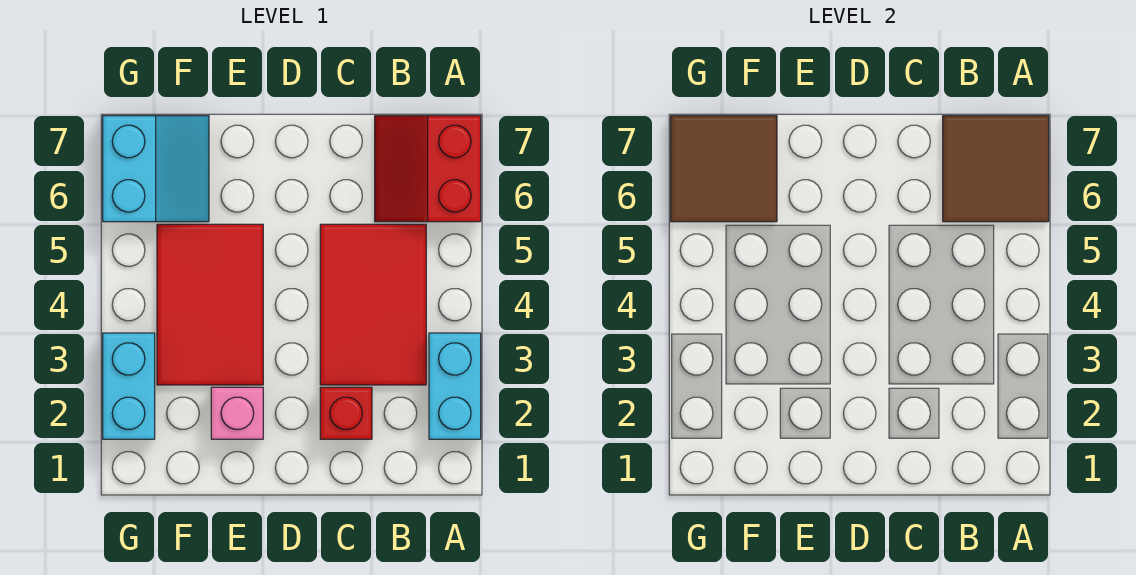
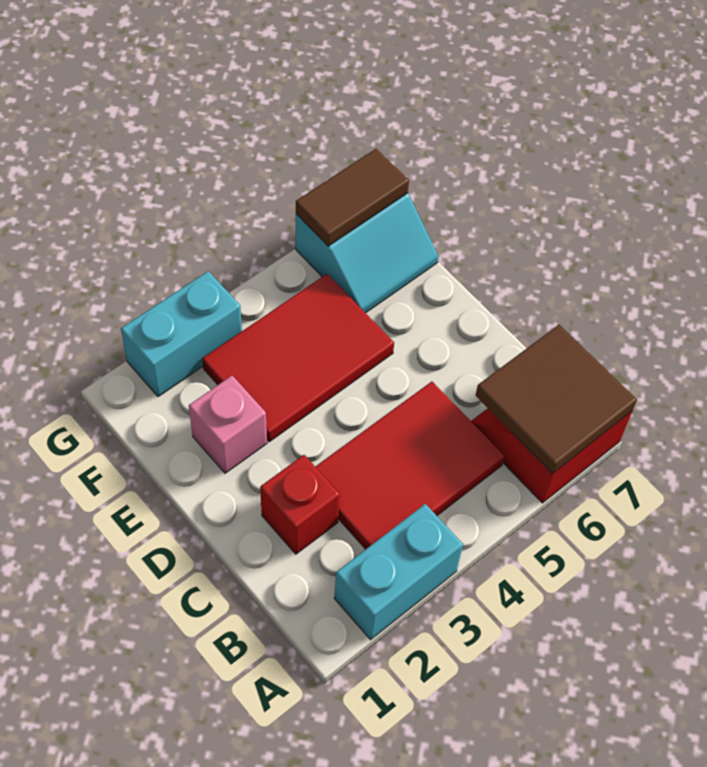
brown 2x2 tile [671,116,777,222] -> brown 1x2 tile [296,149,409,246]

